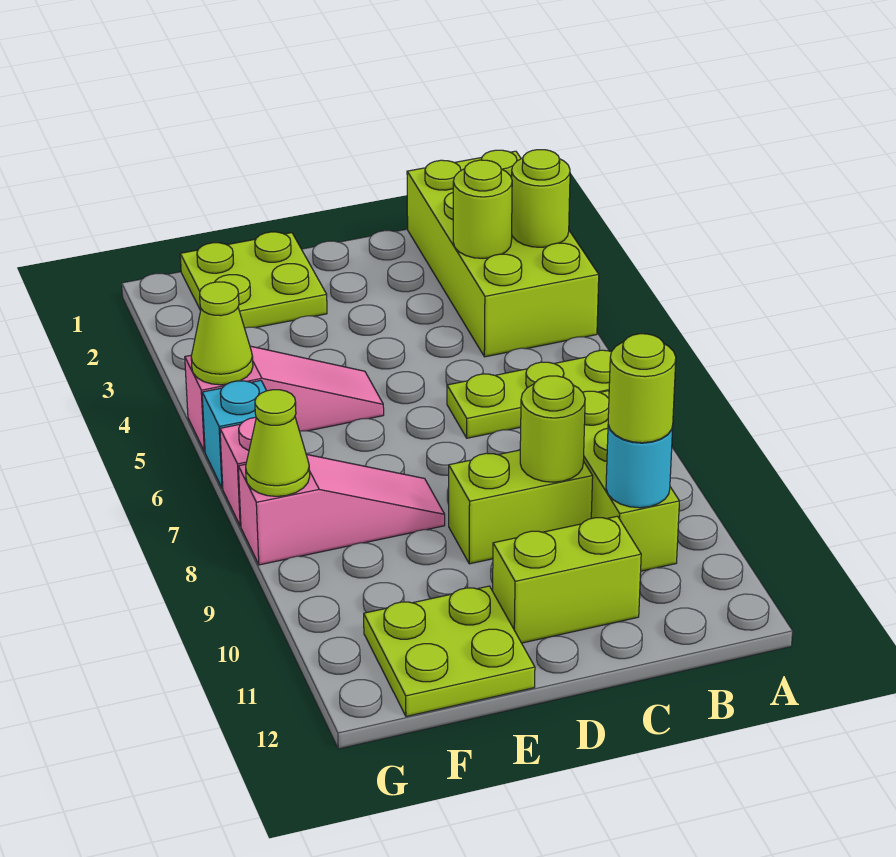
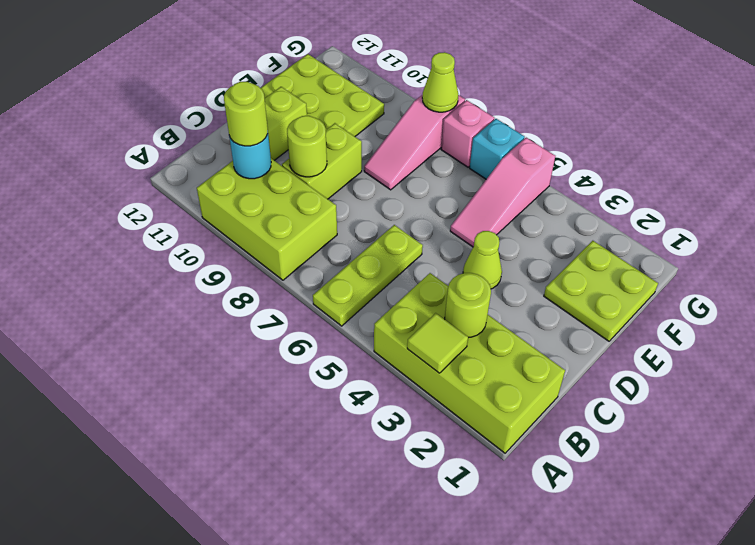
lime 1x1 round brick [512,150,570,247] -> lime 1x1 tile [407,313,468,373]
lime 1x3 brick [583,391,679,571] -> lime 2x3 brick [197,159,337,280]
lime 2x2 plate [364,586,535,716] -> lime 2x3 plate [261,54,384,136]
lime 1x1 cone [191,282,253,385] -> lime 1x1 cone moved to [463,231,502,289]

